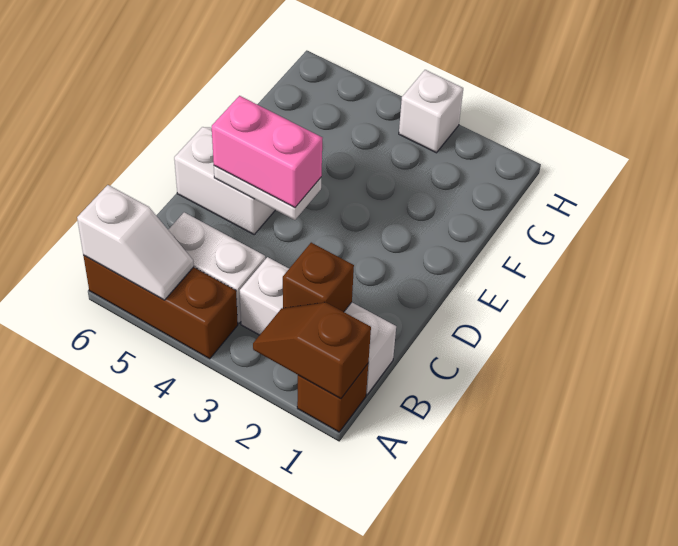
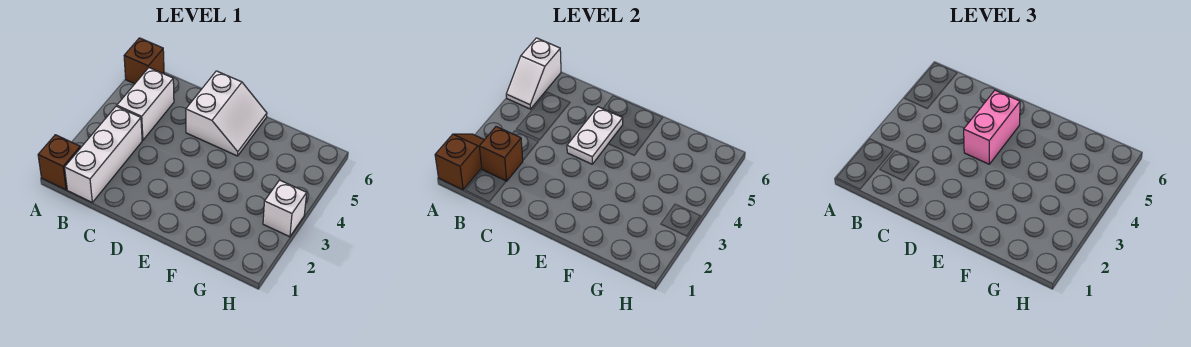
brown 1x3 brick [83,255,238,359] -> brown 1x1 brick [124,38,164,84]

